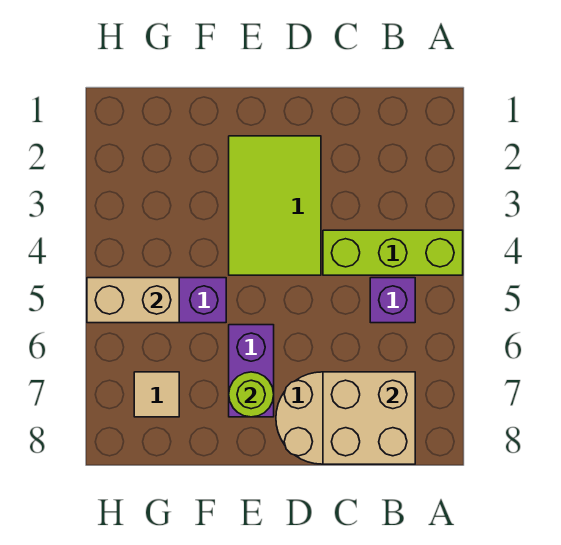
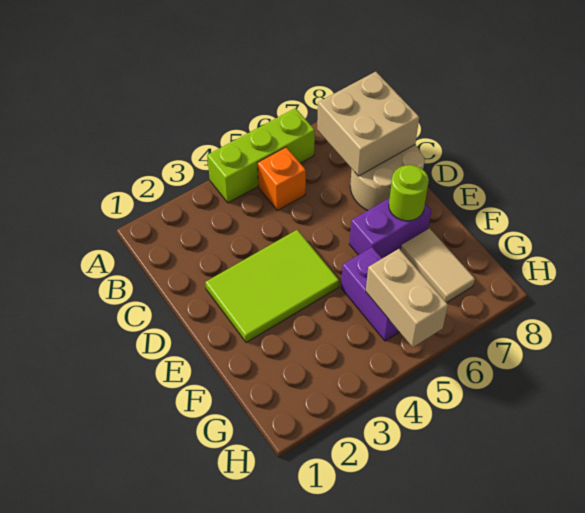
lime 1x3 brick [323,230,463,275] -> lime 1x3 brick turned to [207,108,315,203]
purple 1x1 brick [370,278,415,323] -> orange 1x1 brick [258,147,306,210]
tan 1x1 tile [134,372,179,417] -> tan 1x2 tile [401,228,475,303]

